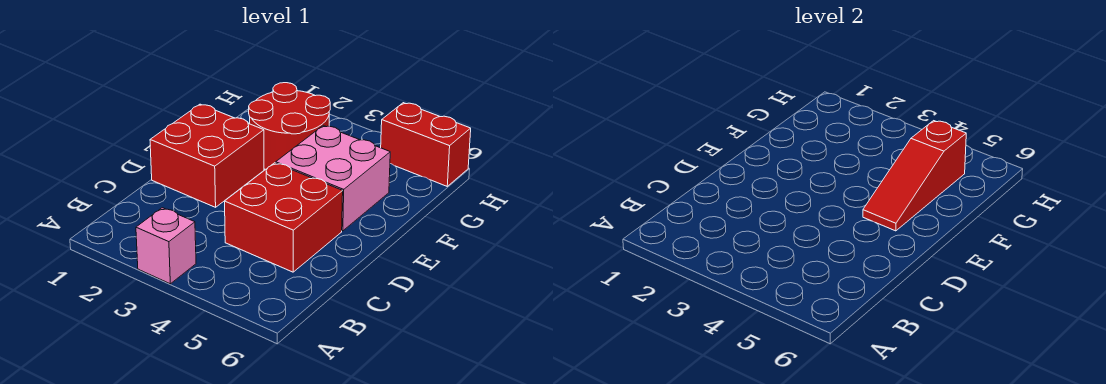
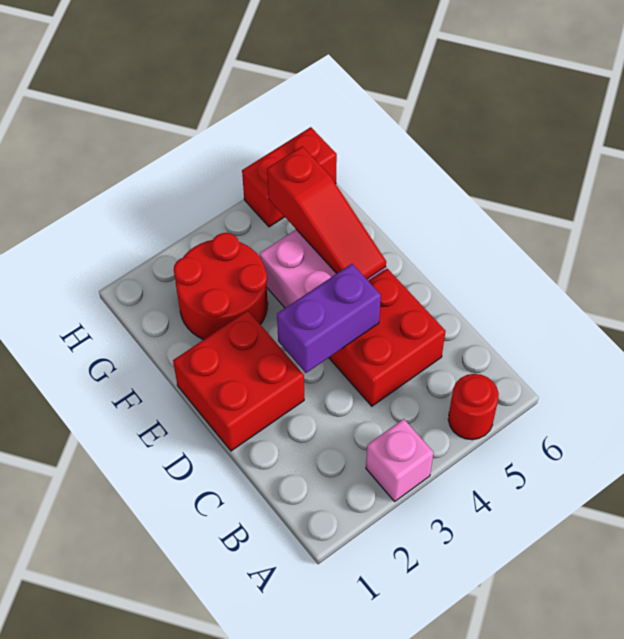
none -> red 1x1 round brick [448,374,499,440]
none -> purple 1x2 brick [277,264,381,373]

